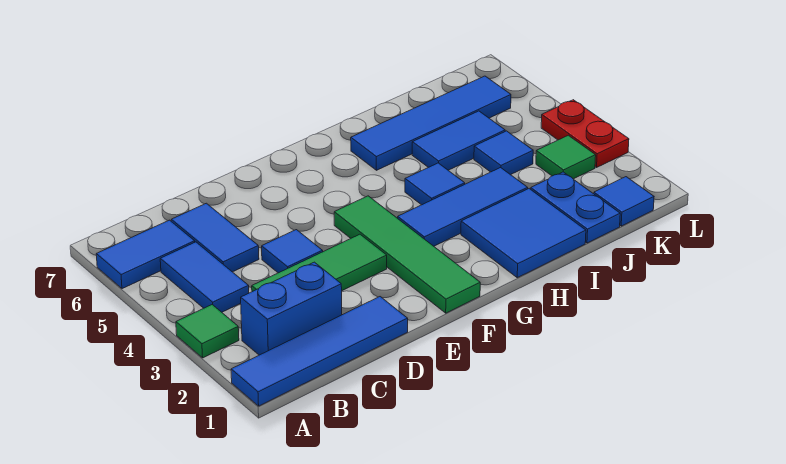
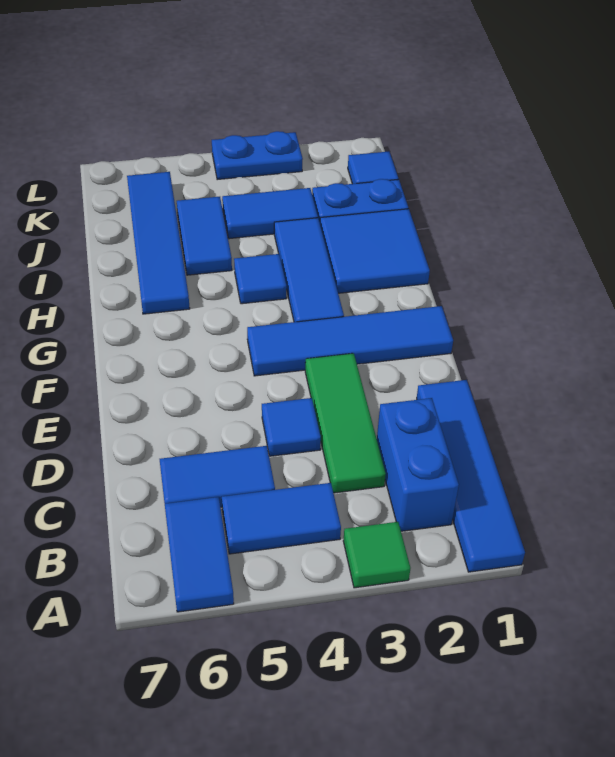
green 1x4 tile [334,196,480,313] -> blue 1x4 tile [247,306,453,376]
blue 1x1 tile [474,131,533,175] -> blue 1x2 tile [222,188,318,239]
green 1x1 tile [536,135,596,179] -> none
red 1x2 plate [541,100,629,167] -> blue 1x2 plate [212,131,303,180]

